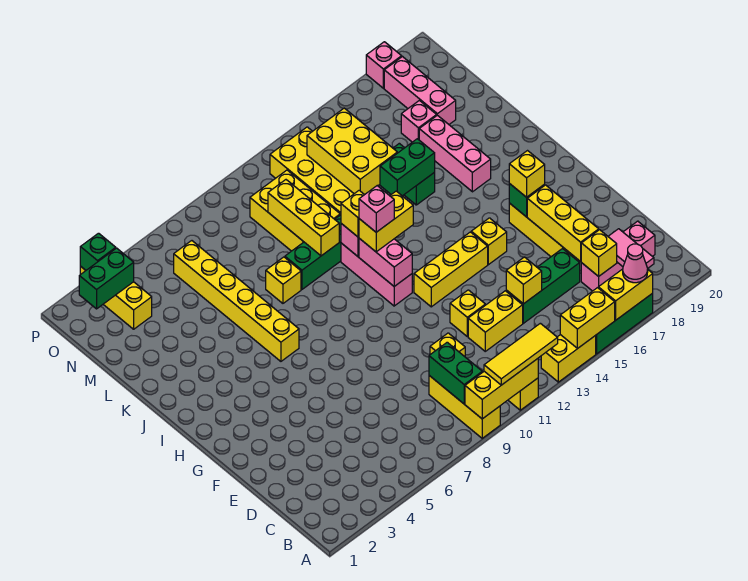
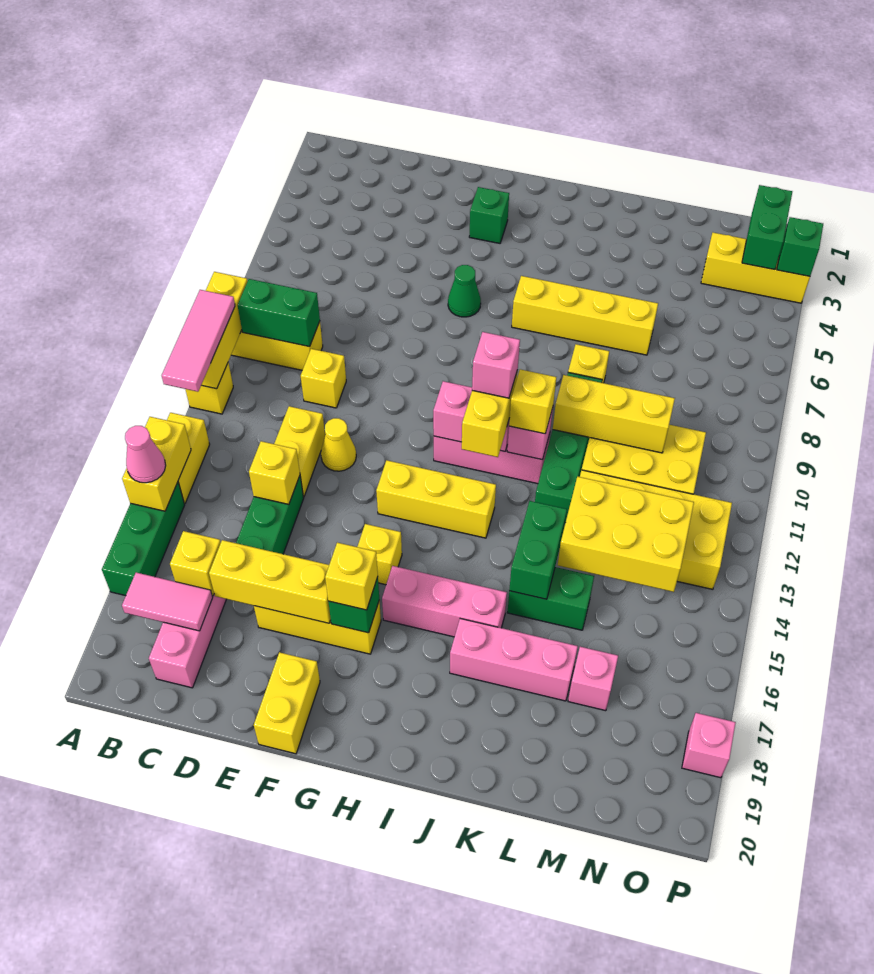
yellow 1x3 tile [484,323,558,385] -> pink 1x3 tile [162,290,235,392]
yellow 1x2 brick [598,269,653,320] -> yellow 1x2 brick moved to [254,652,320,754]
pink 1x1 cone [623,244,648,283] -> pink 1x1 cone moved to [125,426,166,483]
yellow 1x1 brick [450,290,485,336] -> yellow 1x1 cone [321,418,356,471]
none -> green 1x1 brick [469,187,509,243]
none -> green 1x1 cone [448,265,481,317]
yellow 1x3 brick [414,232,488,307] -> yellow 1x3 brick turned to [376,460,496,538]
yellow 1x6 brick [174,241,299,361] -> yellow 1x4 brick [512,276,658,355]
pink 1x3 brick [384,57,456,124] -> pink 1x3 brick moved to [382,566,507,637]

